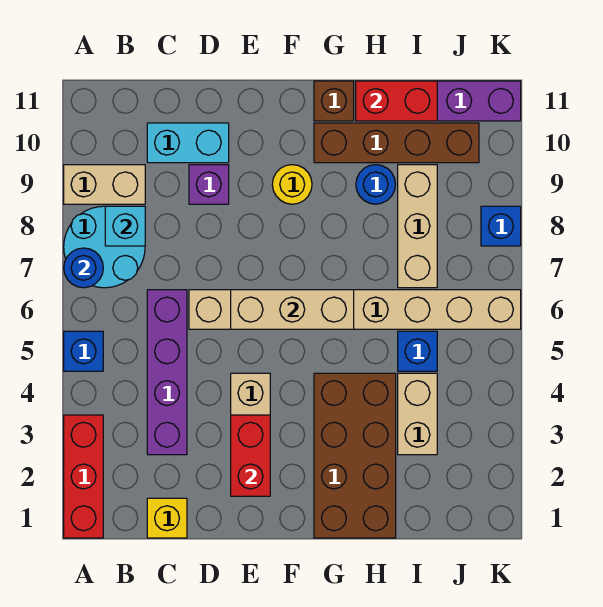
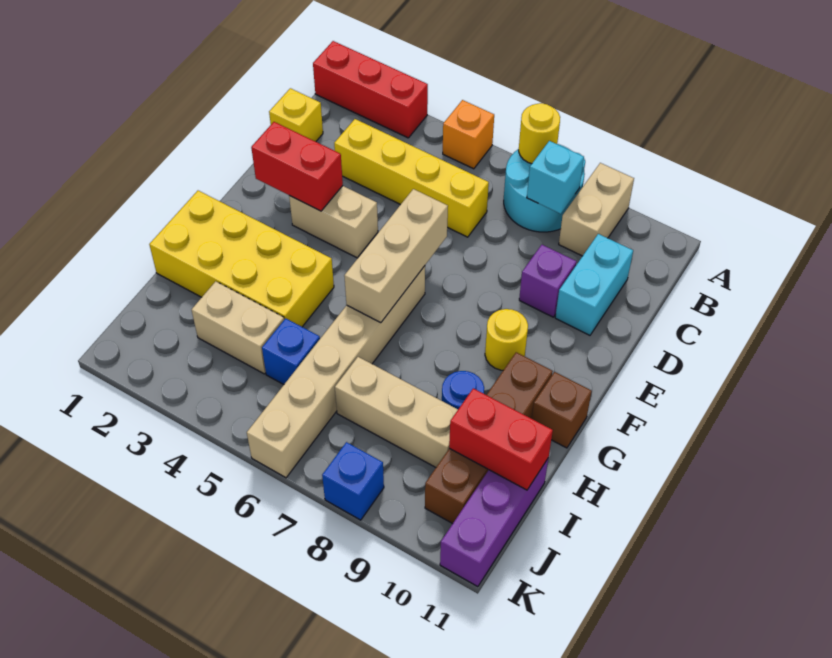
blue 1x1 brick [64,331,103,371] -> orange 1x1 brick [443,100,494,169]
blue 1x1 round brick [64,248,103,288] -> yellow 1x1 round brick [519,103,560,164]
purple 1x4 brick [147,290,187,455] -> yellow 1x4 brick [334,119,489,237]
tan 1x8 brick [189,290,521,329] -> tan 1x6 brick [247,266,425,478]
brown 2x4 brick [314,373,396,538] -> yellow 2x4 brick [149,191,334,327]
red 1x2 brick [356,81,437,121] -> red 1x2 brick turned to [449,388,553,490]

